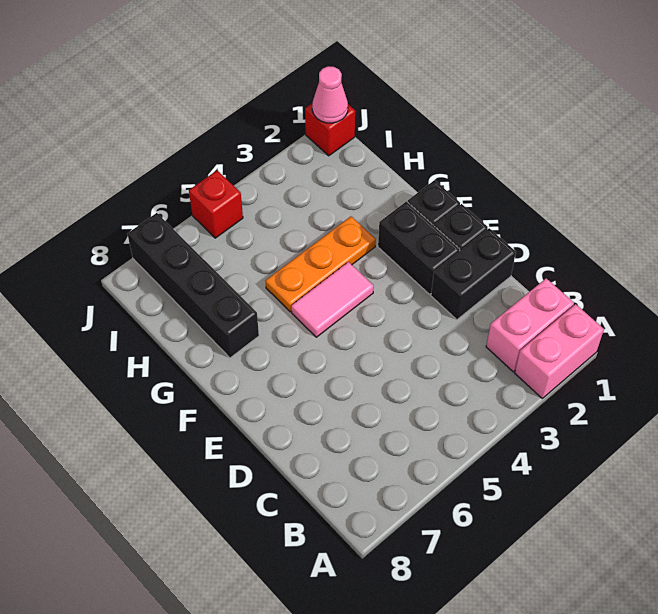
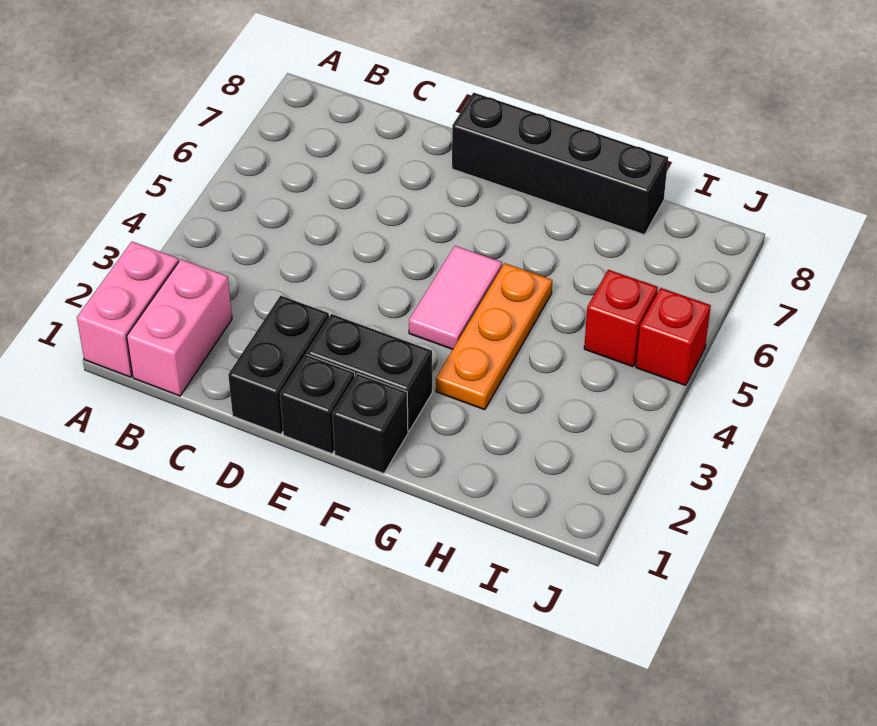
black 1x4 brick [127,213,259,358] -> black 1x4 brick moved to [452,93,668,235]
red 1x1 brick [305,103,355,156] -> red 1x1 brick moved to [584,270,658,367]
pink 1x1 cone [312,66,348,123] -> none

